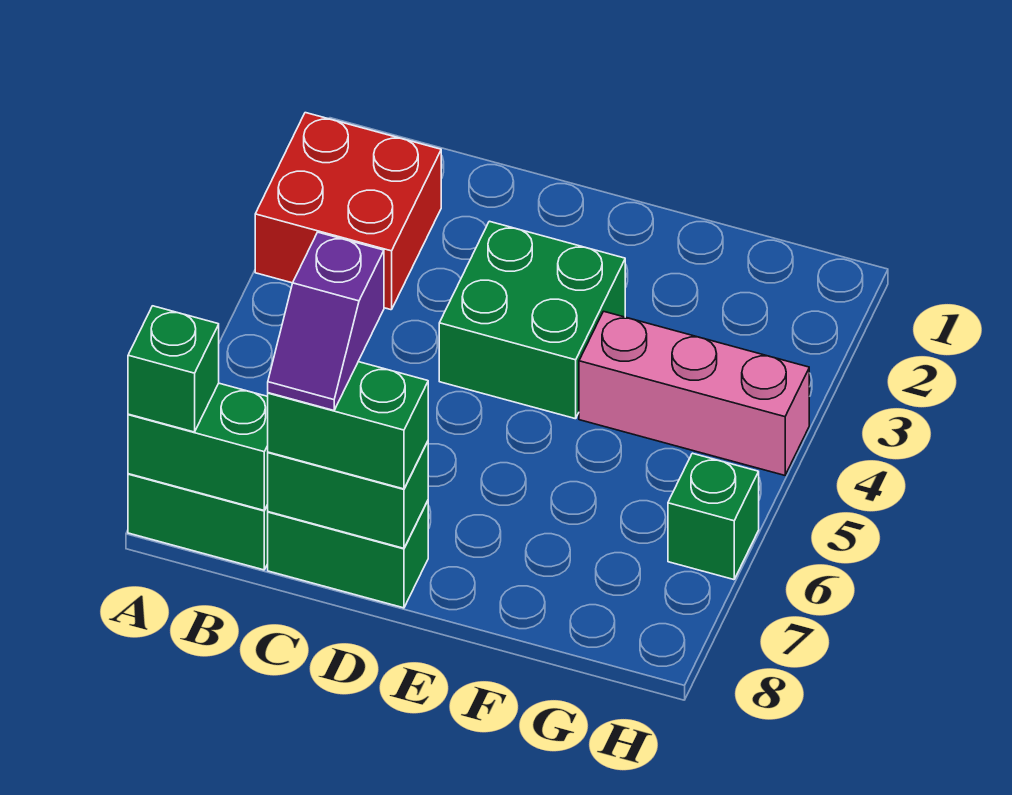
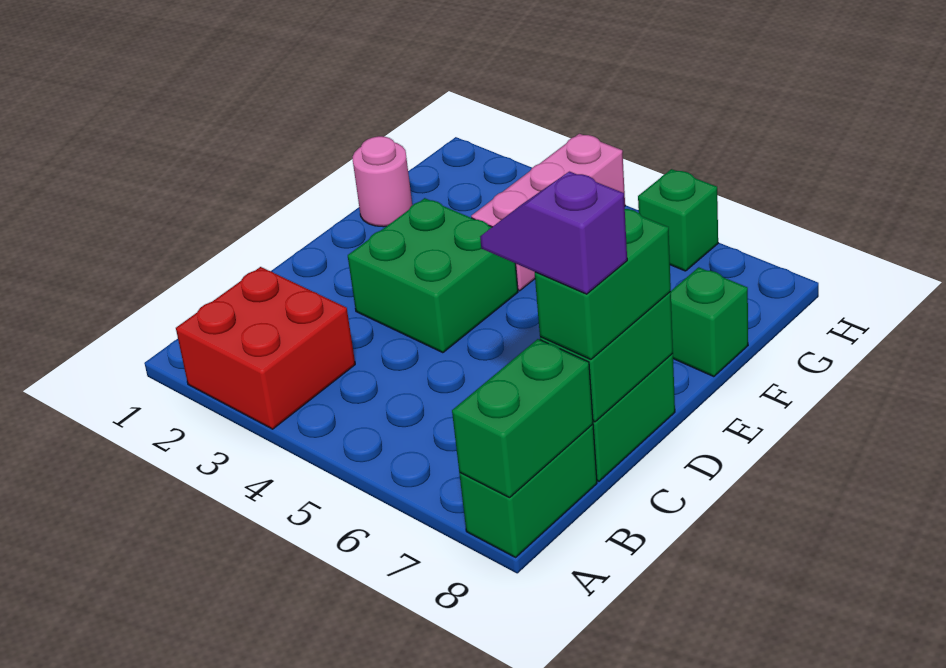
green 1x1 brick [128,306,219,432] -> green 1x1 brick moved to [670,267,748,377]
purple 1x2 slope [268,232,384,410] -> purple 1x2 slope turned to [480,172,627,294]
none -> pink 1x1 round brick [353,136,412,227]

